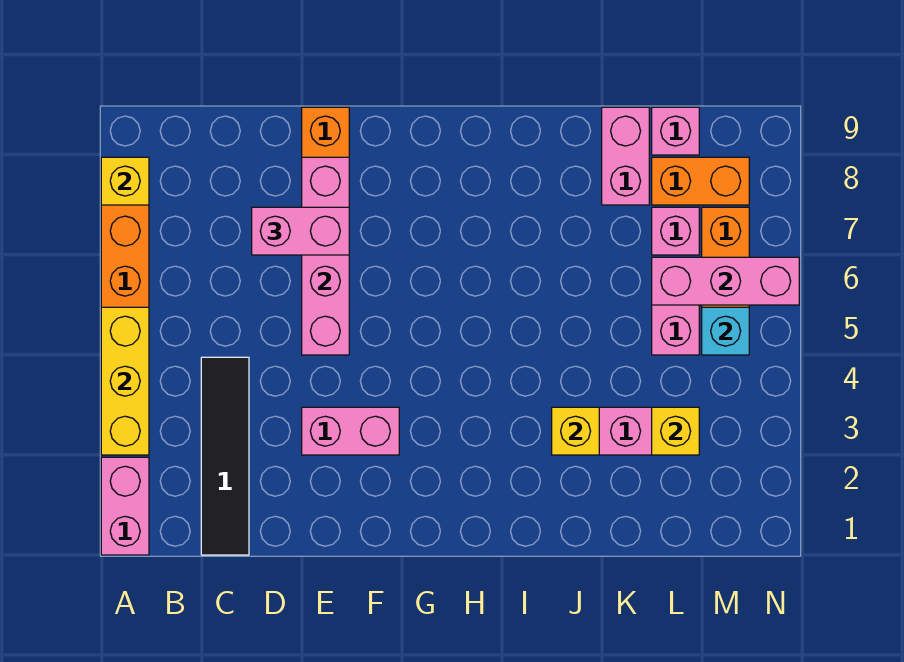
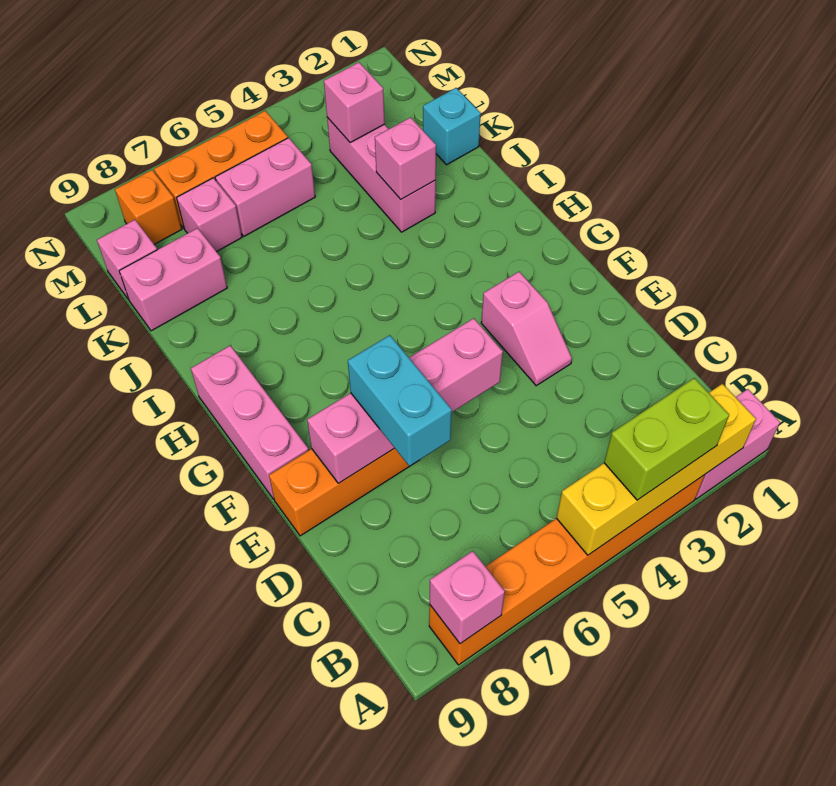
yellow 1x3 brick [101,307,149,455] -> yellow 1x4 brick [557,384,756,555]
none -> lime 1x2 brick [604,378,729,500]
yellow 1x1 brick [101,157,149,205] -> pink 1x1 brick [430,551,505,644]
black 1x4 tile [201,357,249,555] -> none
pink 1x2 brick [252,207,349,255] -> cyan 1x2 brick [348,335,452,466]
pink 1x2 brick [302,407,399,455] -> pink 1x2 slope [481,272,572,386]
yellow 1x1 brick [552,407,599,455] -> pink 1x1 brick [375,118,436,199]
yellow 1x1 brick [652,407,699,455] -> pink 1x1 brick [324,62,385,143]
pink 1x3 brick [652,257,799,305] -> pink 1x3 brick moved to [191,346,309,499]
orange 1x2 brick [652,157,749,205] -> orange 1x1 brick [115,170,182,244]
cyan 1x1 brick [702,307,749,355] -> cyan 1x1 brick moved to [423,88,481,165]

